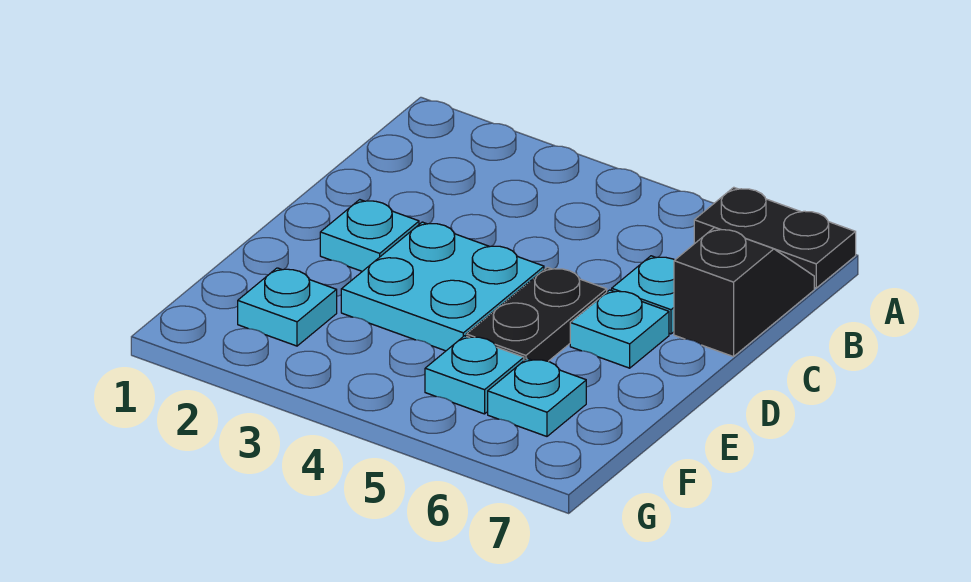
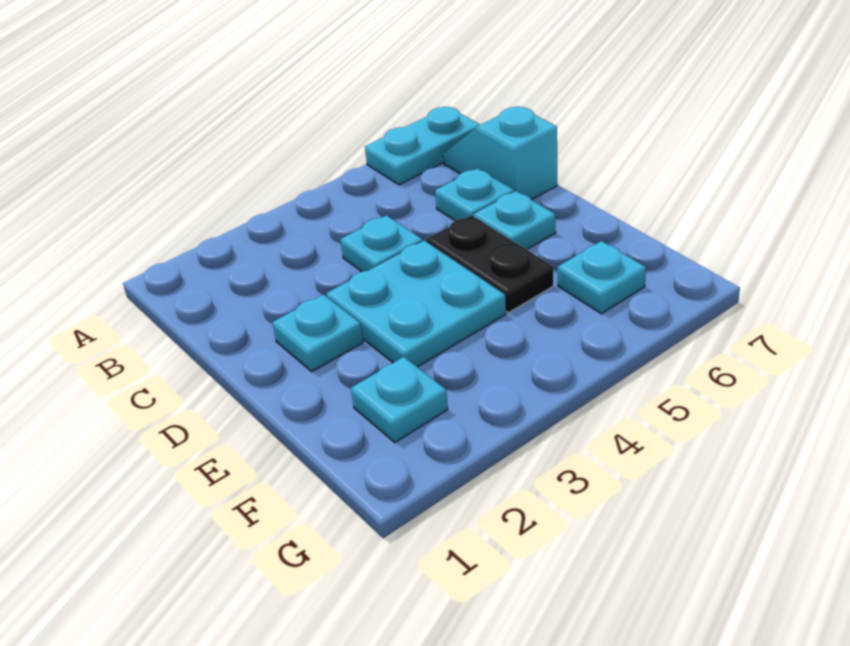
black 1x2 plate [694,187,856,288] -> cyan 1x2 plate [365,107,480,185]
black 1x2 slope [674,227,814,357] -> cyan 1x2 slope [443,106,557,200]
cyan 1x1 plate [425,336,524,414] -> cyan 1x1 plate moved to [340,215,422,272]

